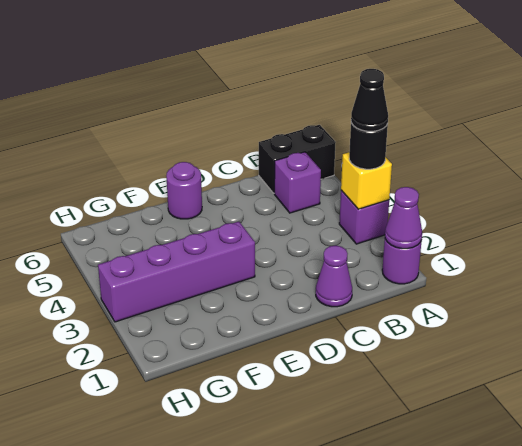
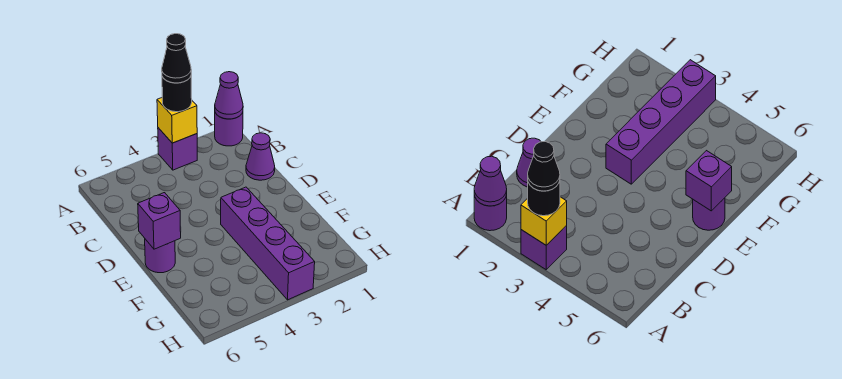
black 1x2 brick [259,125,336,193] -> none
purple 1x1 brick [274,152,321,213] -> purple 1x1 brick moved to [138,193,181,249]

